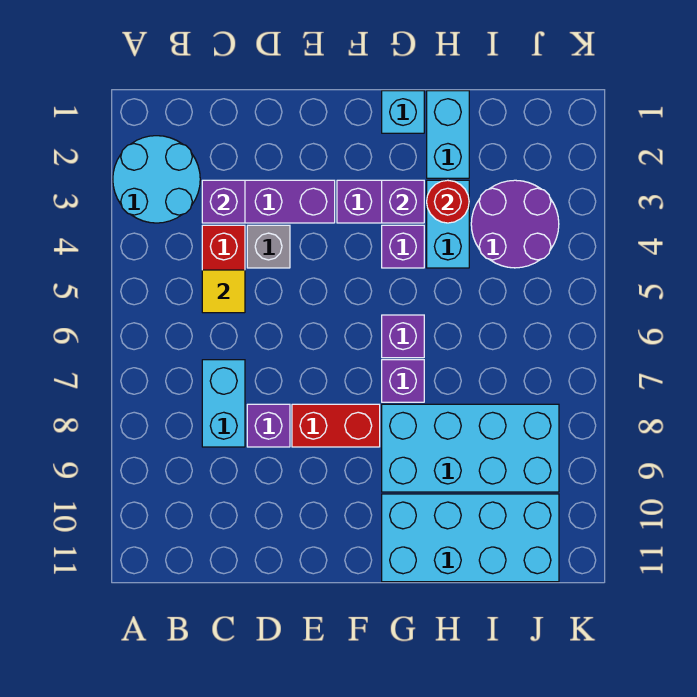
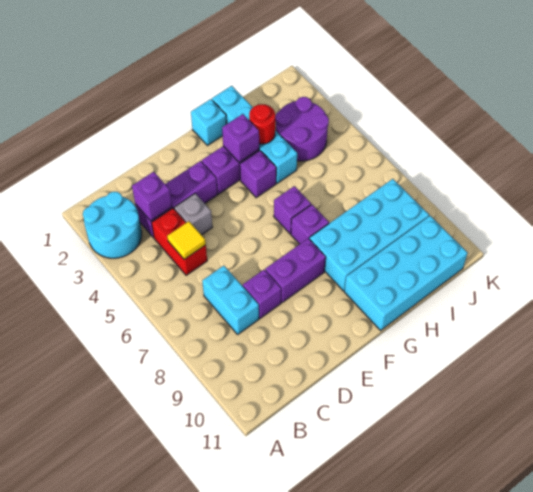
red 1x2 brick [292,404,380,447] -> purple 1x2 brick [265,238,326,303]

